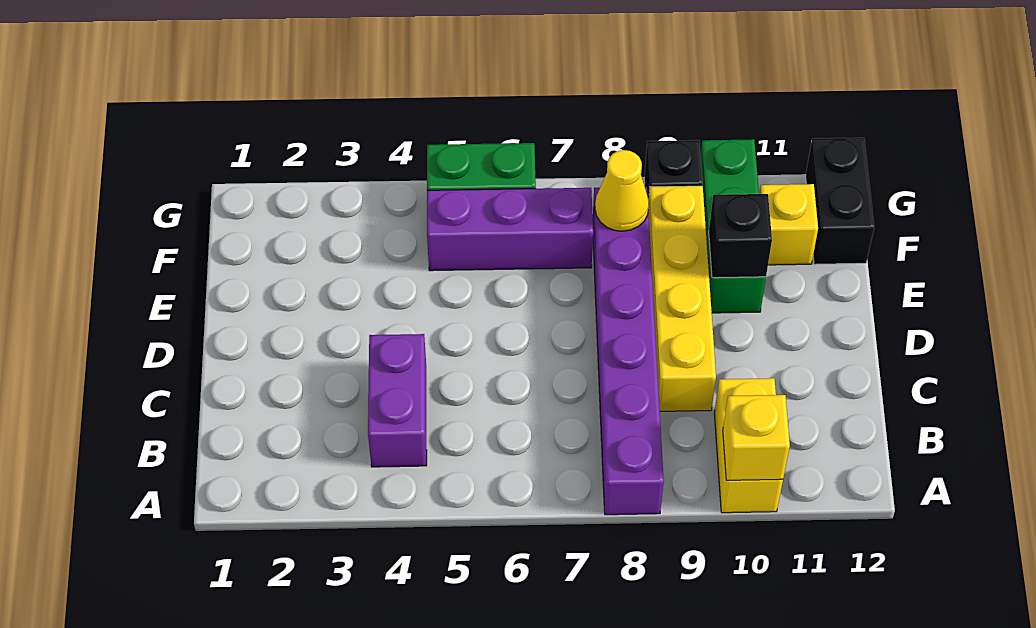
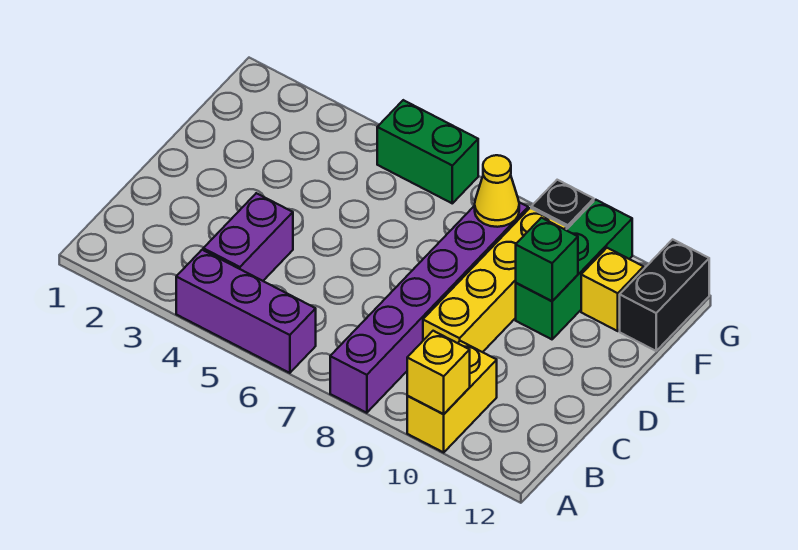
black 1x1 brick [709,194,772,278] -> green 1x1 brick [516,218,578,301]
purple 1x3 brick [427,188,593,271] -> purple 1x3 brick moved to [176,250,316,373]

